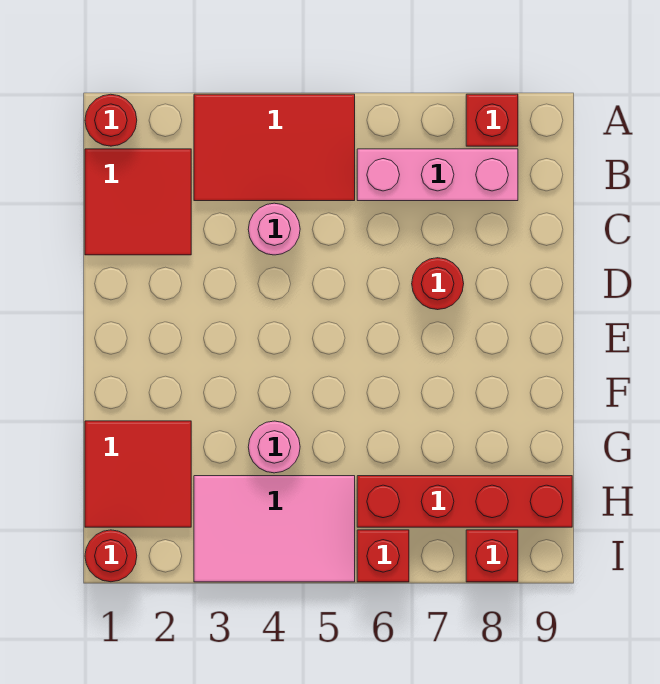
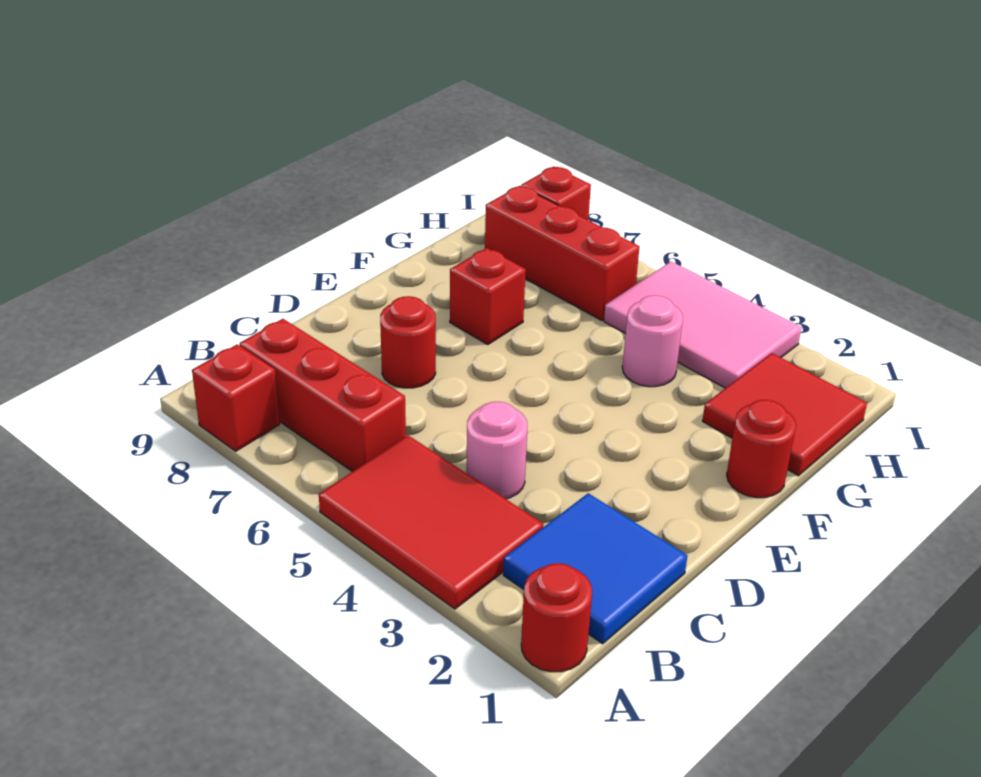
red 2x2 tile [85,149,191,255] -> blue 2x2 tile [503,493,687,644]
pink 1x3 brick [357,149,518,201] -> red 1x3 brick [240,319,406,472]
red 1x4 brick [357,476,572,527] -> red 1x3 brick [485,186,639,320]
red 1x1 round brick [85,530,137,582] -> red 1x1 round brick moved to [727,400,796,498]
red 1x1 brick [357,530,409,582] -> red 1x1 brick moved to [450,248,526,345]

